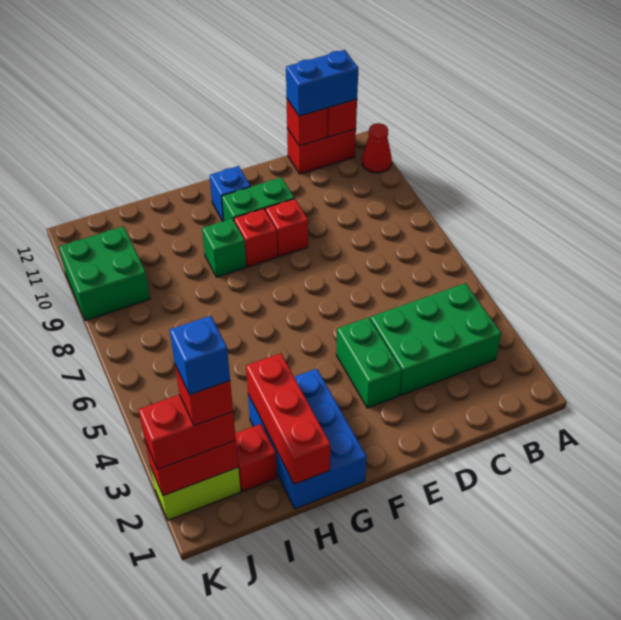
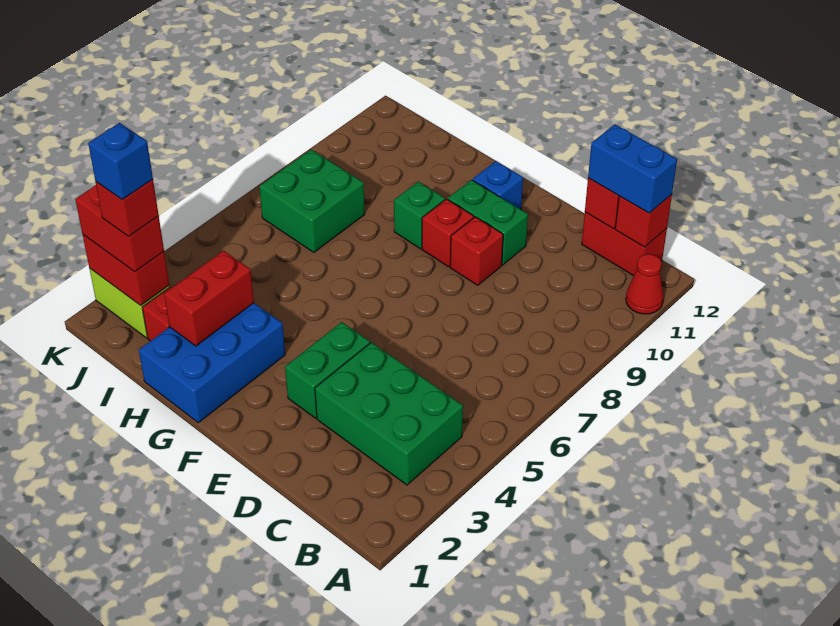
red 1x3 brick [246,353,330,484] -> red 1x2 brick [164,251,254,346]
green 2x2 brick [59,226,150,321] -> green 2x2 brick moved to [259,150,365,252]

